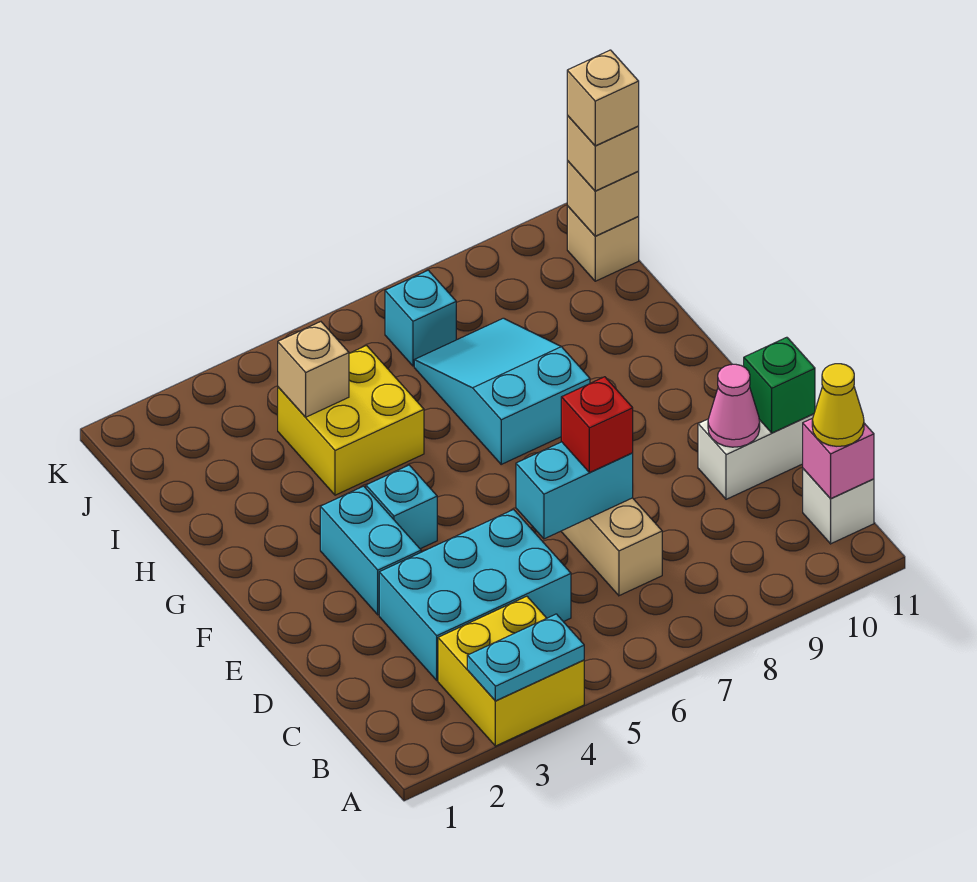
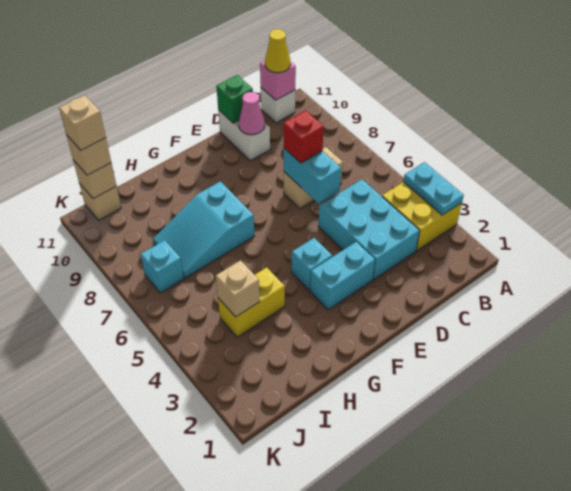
yellow 2x2 brick [278,346,424,495] -> yellow 1x2 brick [218,267,285,337]

